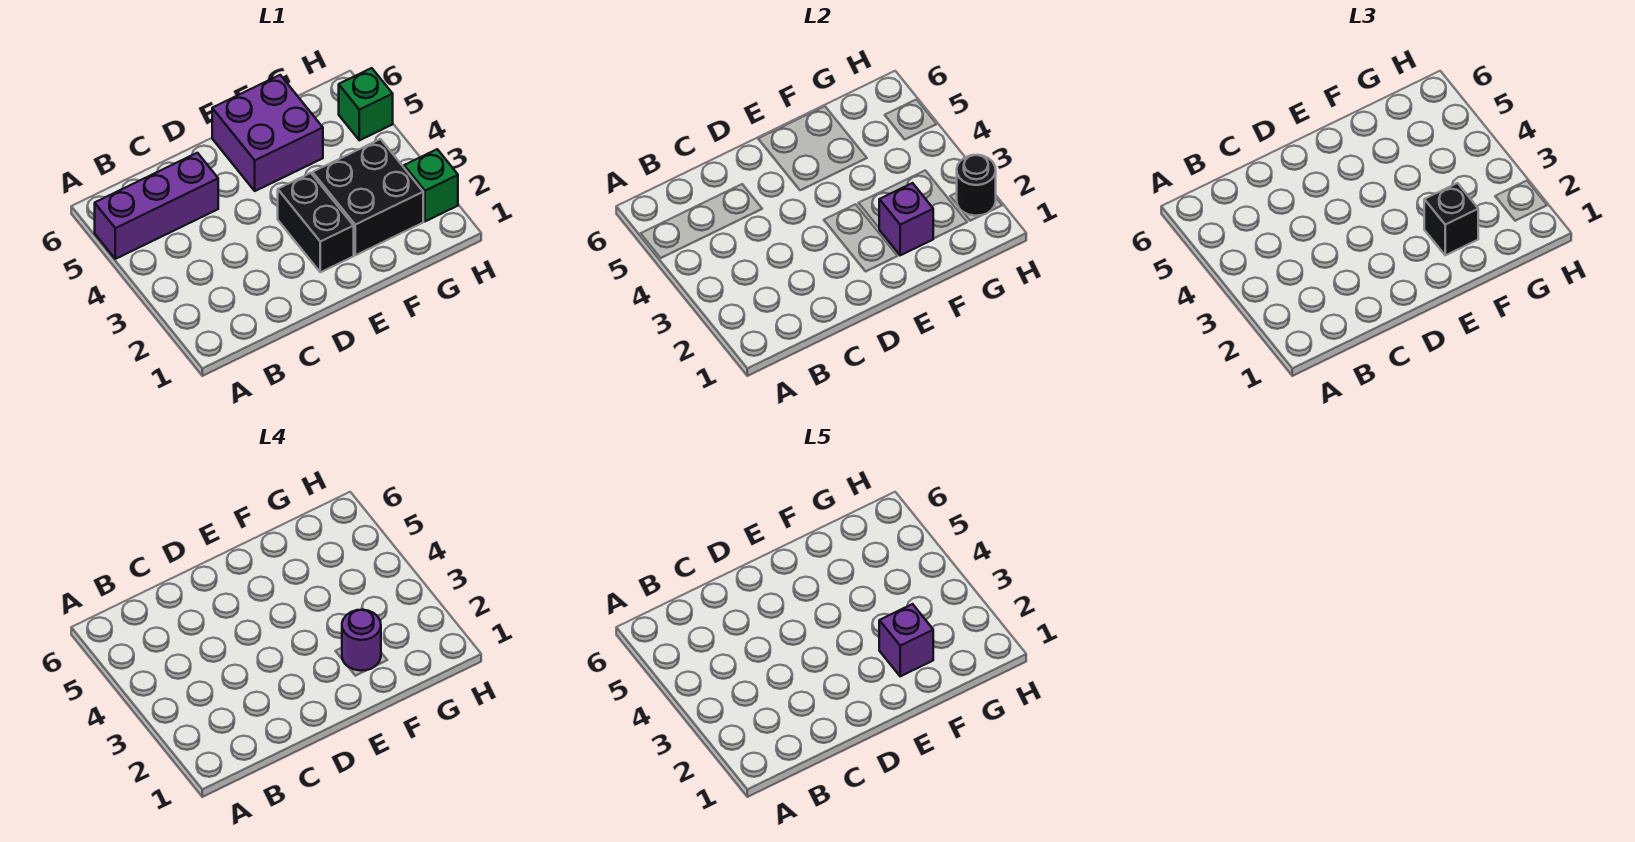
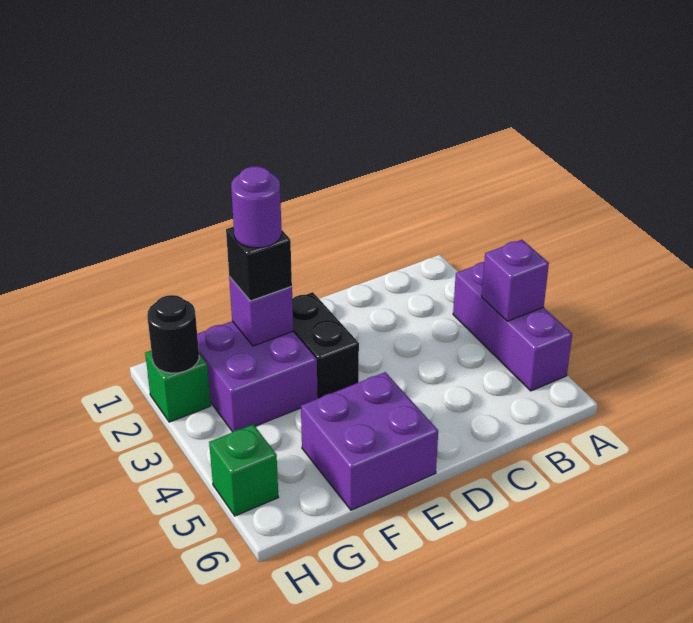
purple 1x3 brick [95,153,218,259] -> purple 1x3 brick turned to [453,262,572,391]
black 2x2 brick [313,139,423,255] -> purple 2x2 brick [197,321,318,432]
purple 1x1 brick [879,604,933,676] -> purple 1x1 brick moved to [482,240,549,321]

